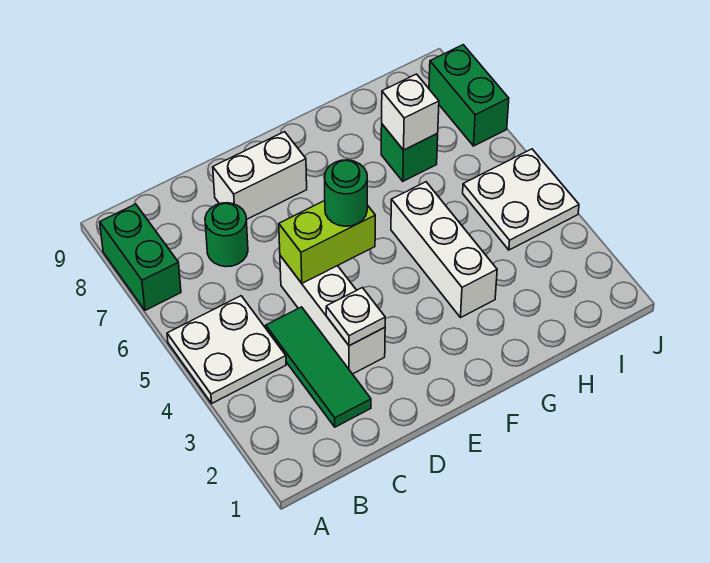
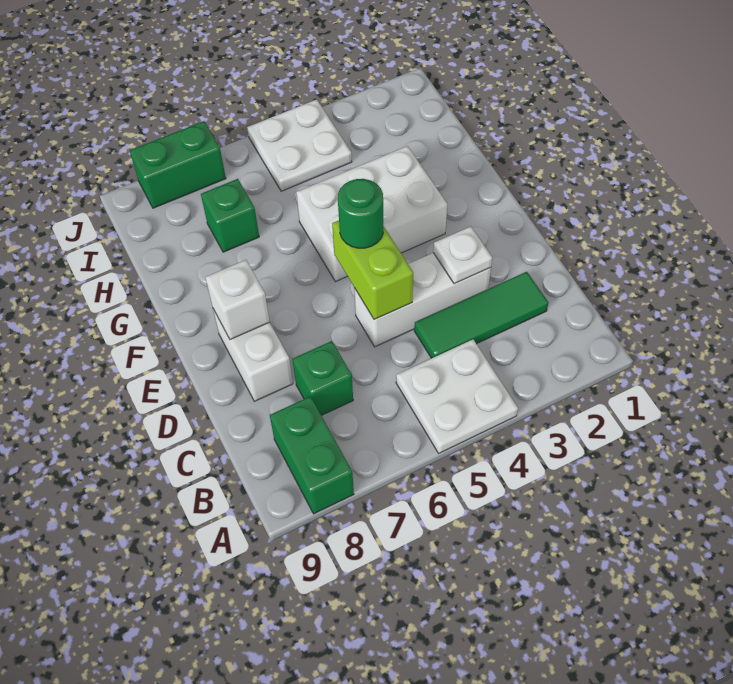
green 1x2 brick [100,204,181,310] -> green 1x2 brick turned to [270,396,354,514]
green 1x1 round brick [205,203,248,267] -> green 1x1 brick [292,341,353,415]
white 1x3 brick [391,182,497,317] -> white 2x3 brick [296,146,447,282]
white 1x1 brick [382,74,439,150] -> white 1x1 brick moved to [205,260,270,339]

